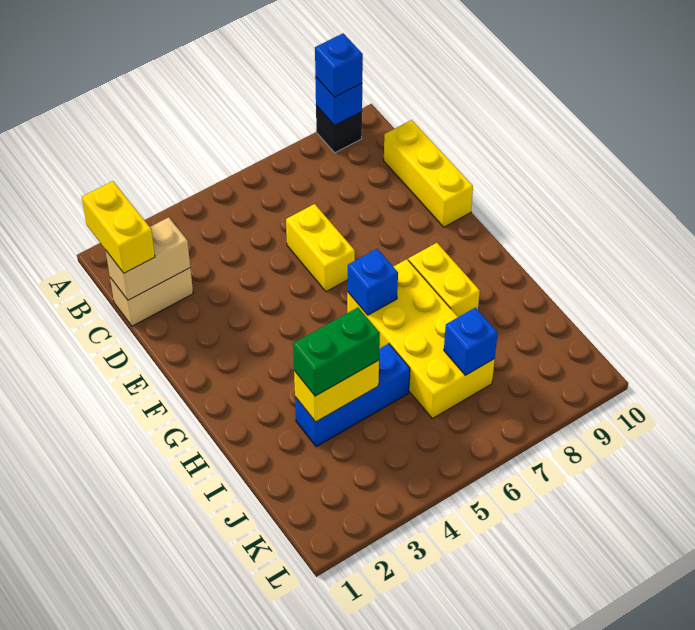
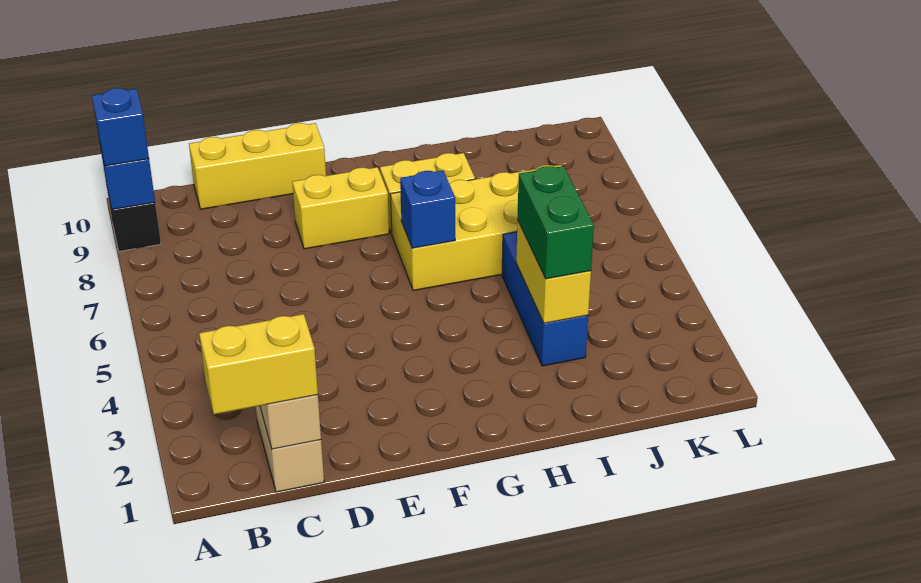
yellow 1x2 brick [286,204,355,292] -> yellow 1x2 brick moved to [292,167,389,249]
blue 1x1 brick [444,308,498,375] -> none

